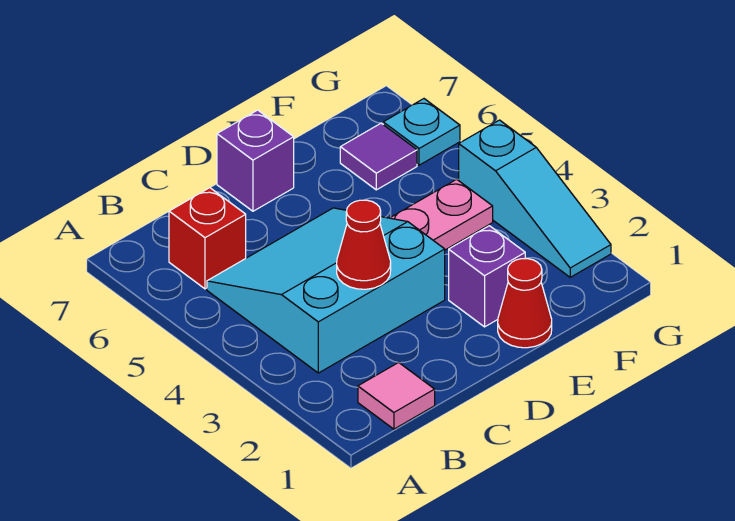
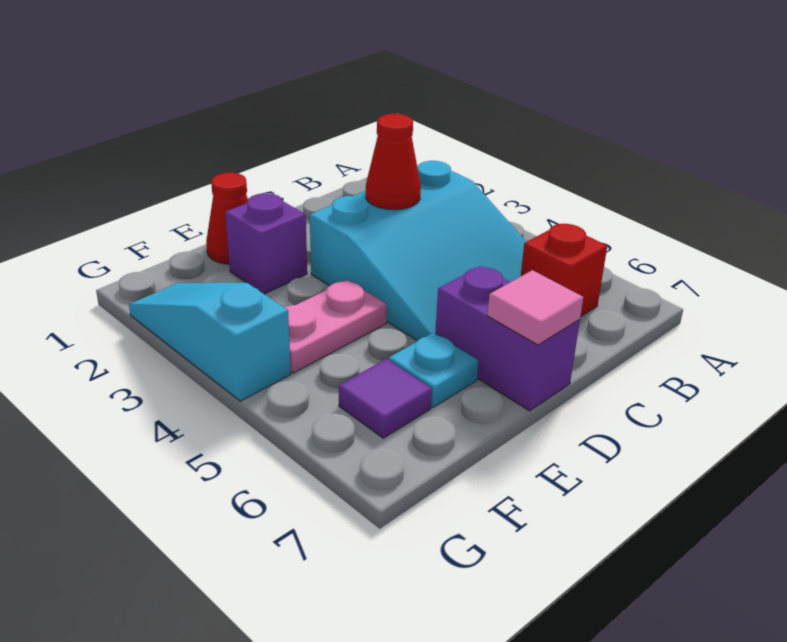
pink 1x1 tile [358,362,435,429] -> pink 1x1 tile moved to [487,270,583,345]
purple 1x1 brick [217,110,294,211] -> purple 1x2 brick [435,266,580,411]
cyan 1x1 plate [383,99,460,165] -> cyan 1x1 plate moved to [389,333,479,407]

